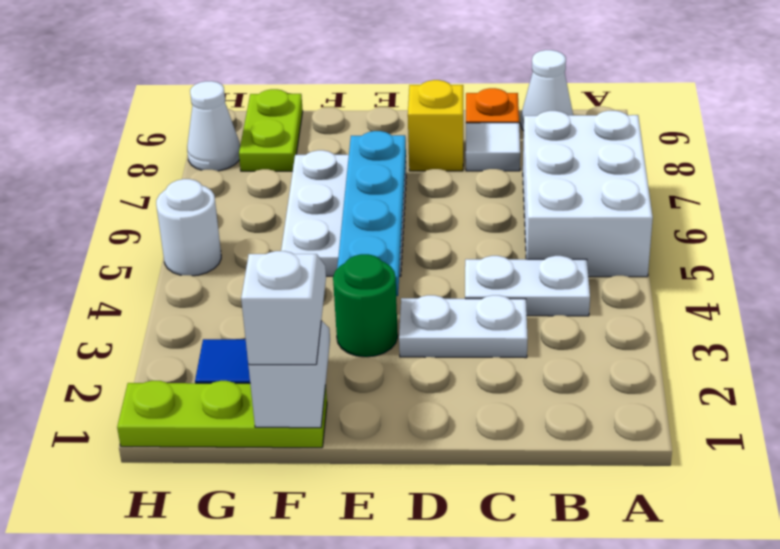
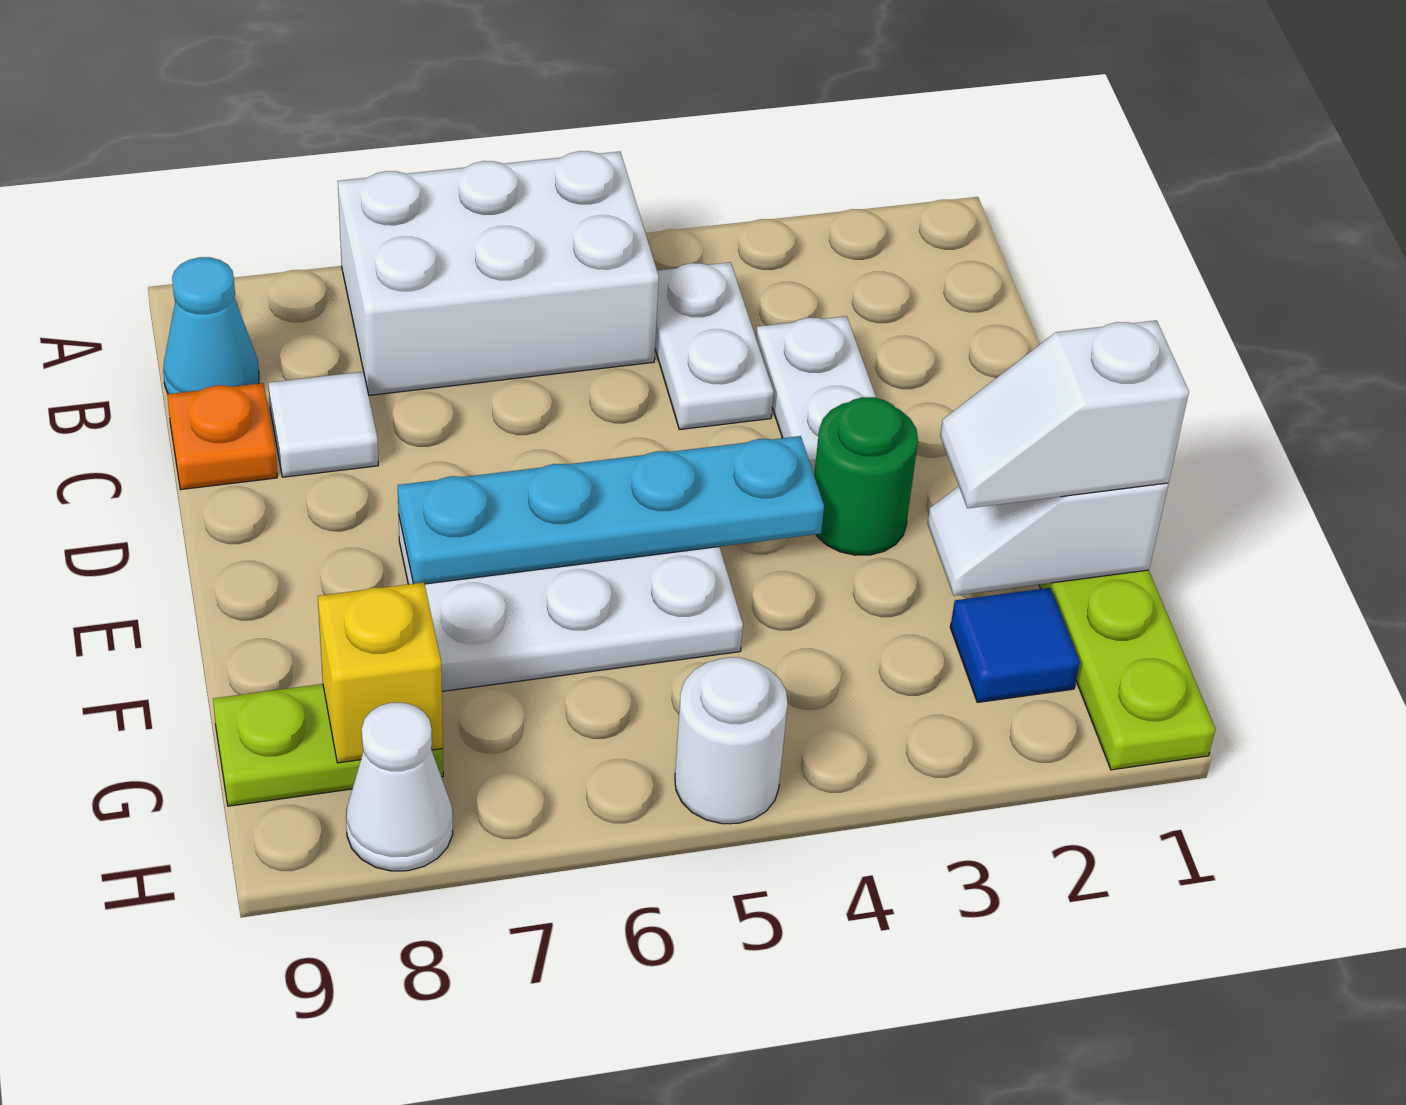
white 1x1 cone [521,50,573,131] -> cyan 1x1 cone [163,257,259,394]
yellow 1x1 brick [408,80,463,171] -> yellow 1x1 brick moved to [318,582,443,763]

